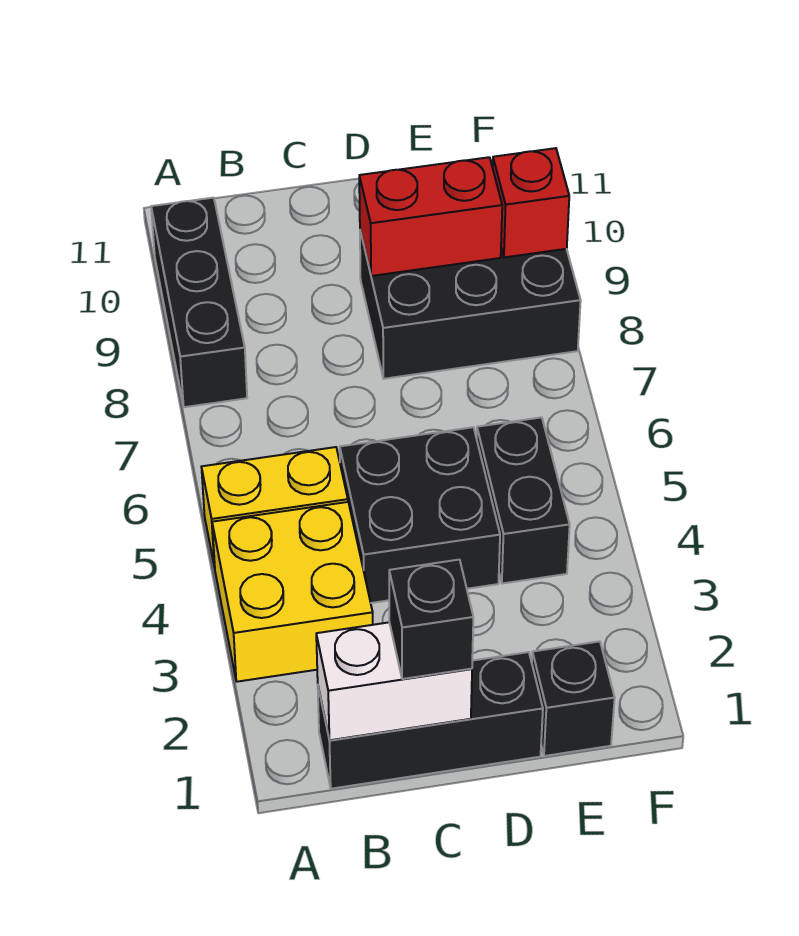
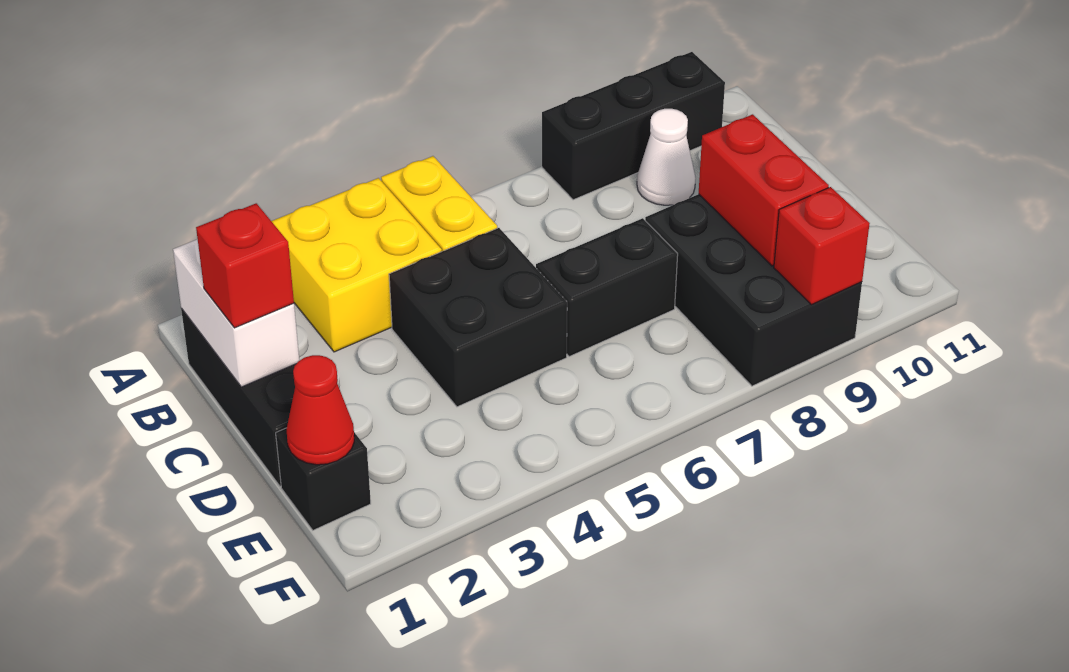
none -> white 1x1 cone [637,109,696,205]
black 1x1 brick [389,560,473,679] -> red 1x1 brick [196,203,294,328]
none -> red 1x1 cone [287,355,354,465]
black 1x2 brick [477,417,570,584] -> black 1x2 brick moved to [536,218,678,356]

